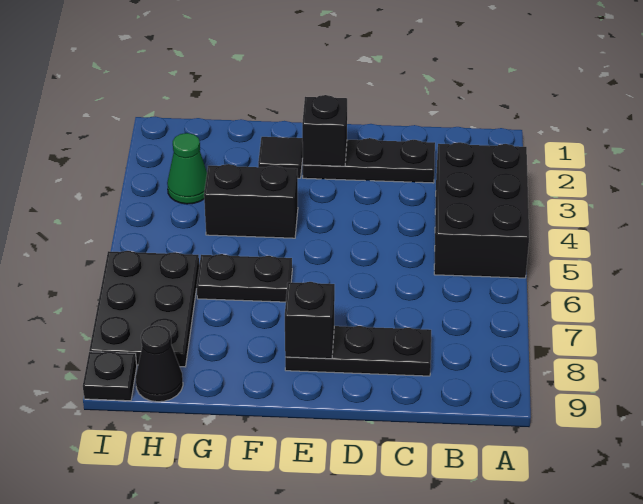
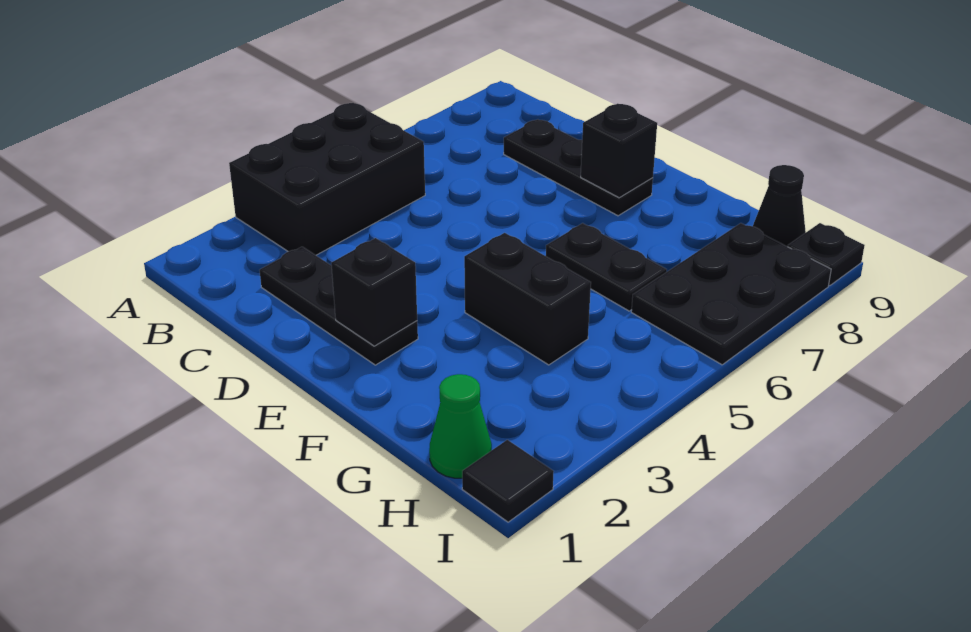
black 1x1 tile [258,137,303,178] -> black 1x1 tile moved to [462,440,554,522]
green 1x1 cone [167,133,207,204] -> green 1x1 cone moved to [429,374,492,478]

